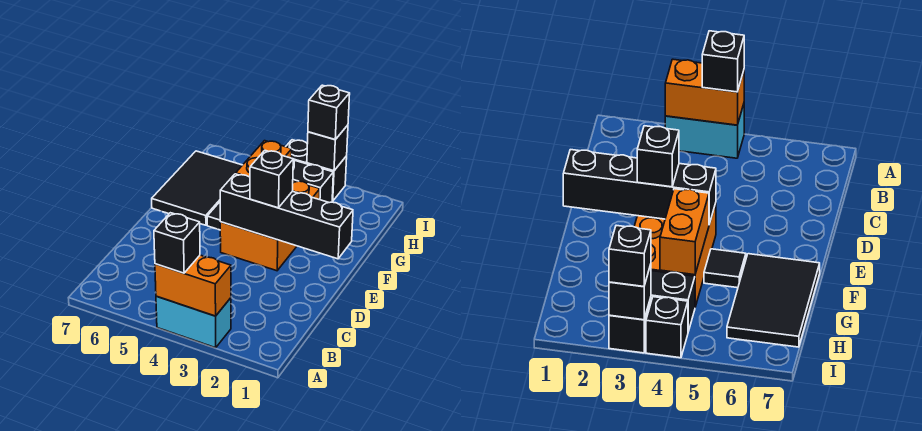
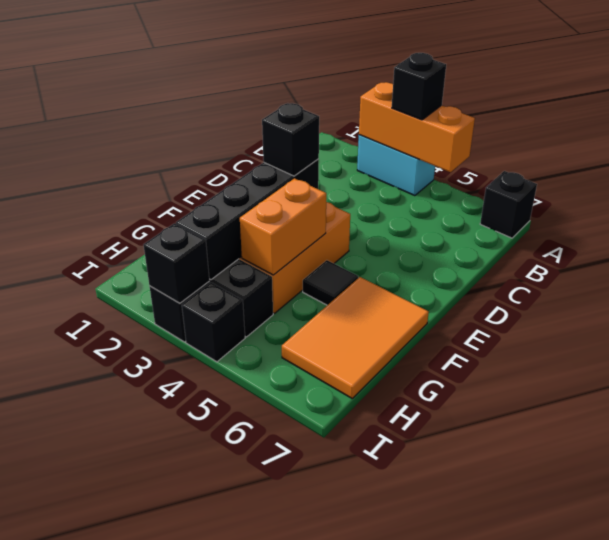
orange 1x2 brick [155,255,231,316] -> orange 1x3 brick [359,82,475,172]
black 1x4 brick [220,174,353,259] -> black 1x4 brick turned to [176,159,319,280]
black 2x3 tile [152,151,242,225] -> orange 2x3 tile [282,277,429,398]
black 1x1 brick [308,85,350,140] -> black 1x1 brick moved to [480,171,537,238]

